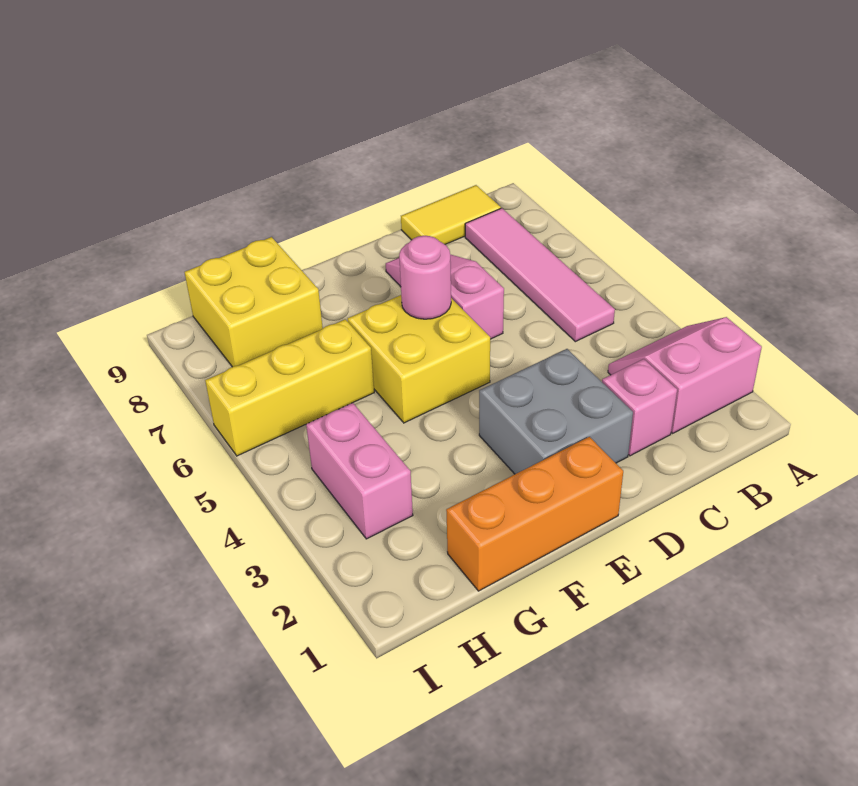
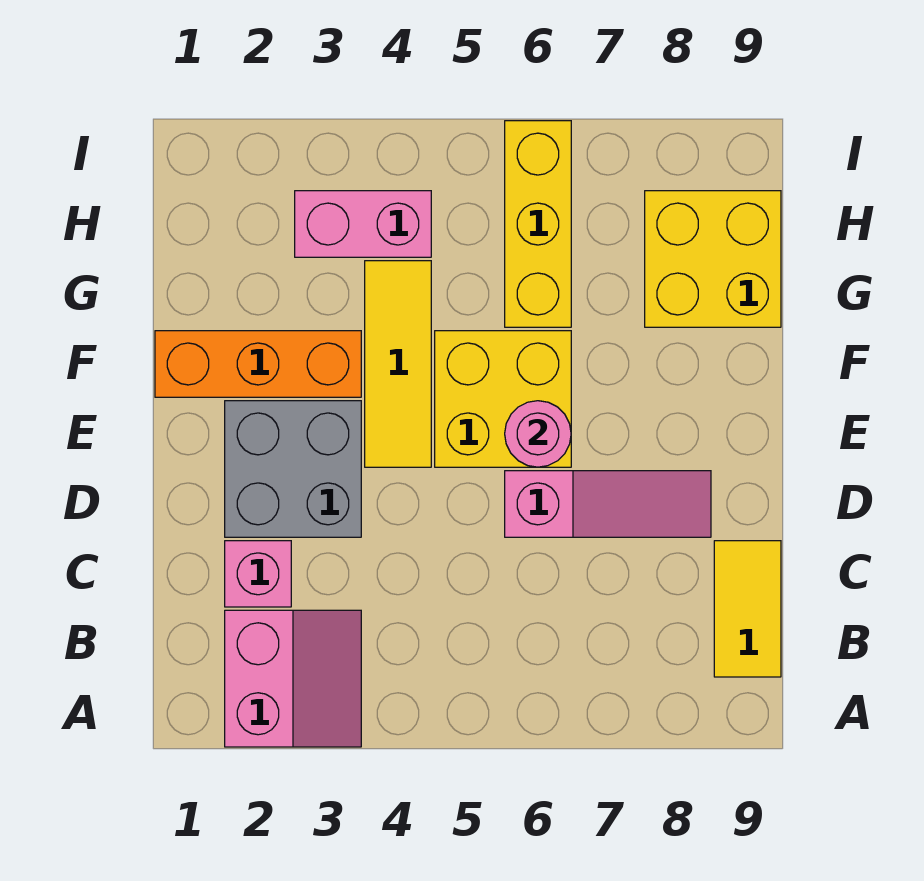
pink 1x4 tile [465,208,615,342] -> none
orange 1x3 brick [446,437,623,591] -> orange 1x3 brick turned to [155,331,361,397]
none -> yellow 1x3 tile [365,261,431,467]

